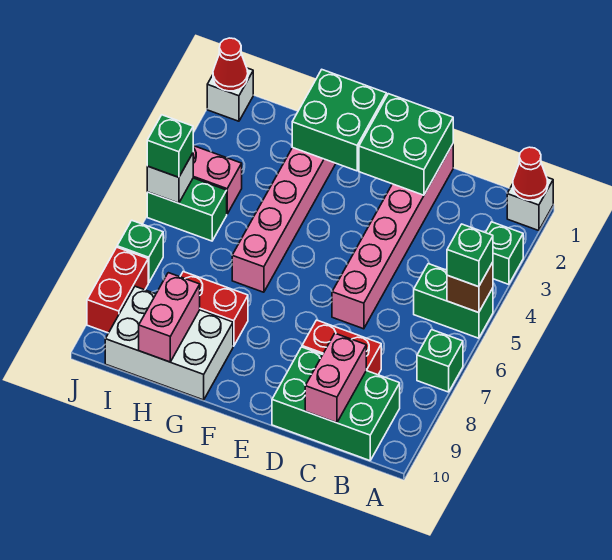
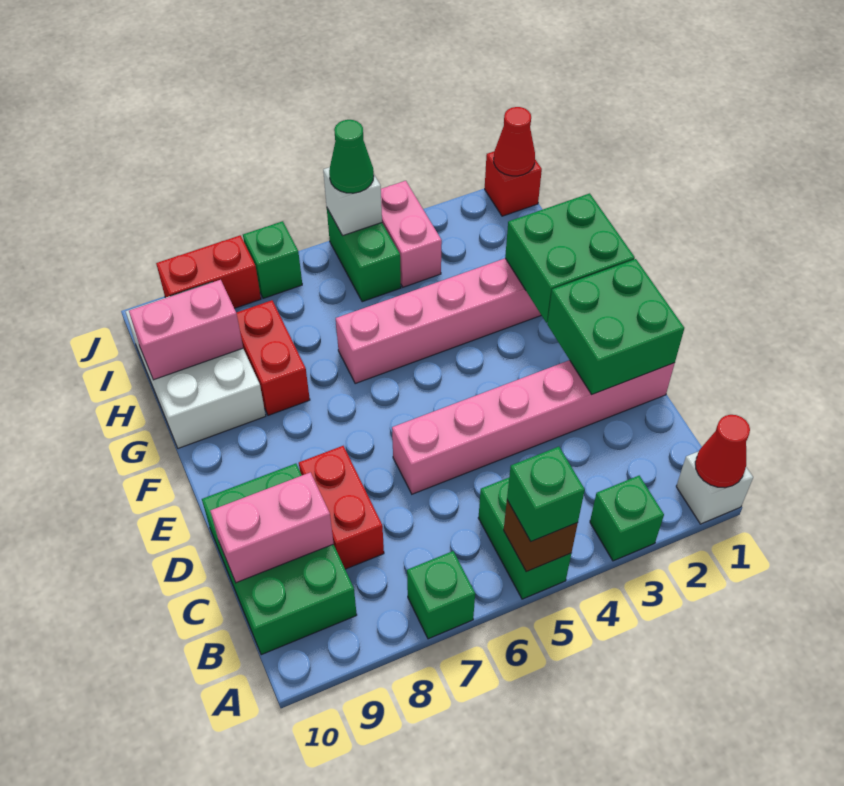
white 1x1 brick [207,68,253,121] -> red 1x1 brick [485,152,542,216]
green 1x1 brick [147,115,193,177] -> green 1x1 cone [329,120,374,193]

